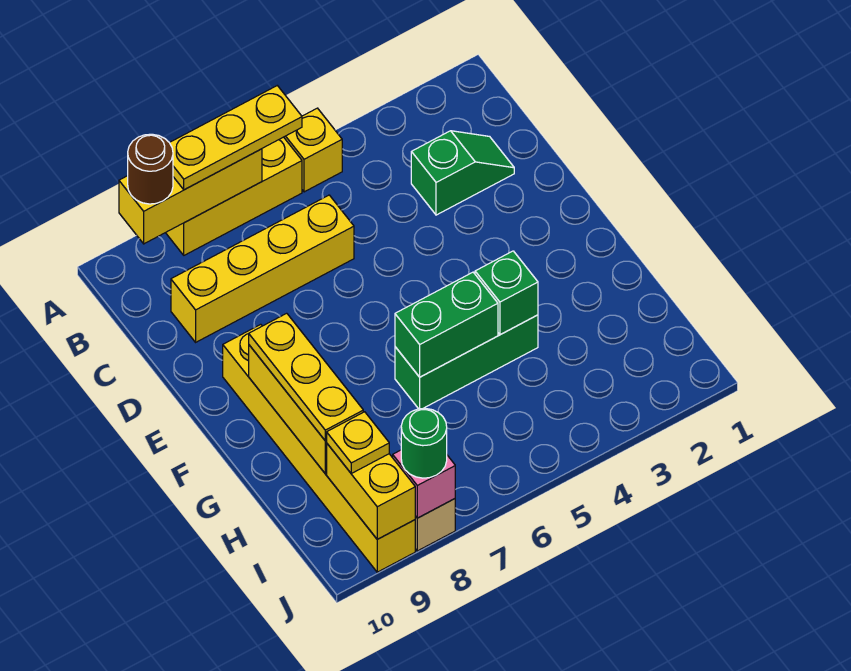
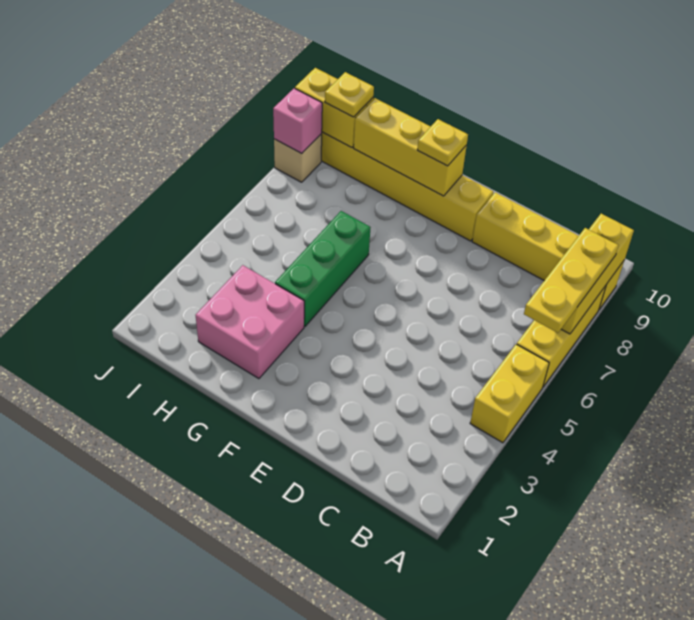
yellow 1x1 brick [284,108,342,192] -> yellow 1x2 brick [470,344,549,443]
brown 1x1 round brick [128,134,173,204] -> none
green 1x2 slope [411,131,514,215] -> none
yellow 1x4 brick [171,195,354,342] -> yellow 1x4 brick turned to [472,192,624,309]
yellow 1x3 plate [249,313,363,441] -> yellow 1x1 plate [417,119,468,166]
none -> pink 2x2 brick [196,265,304,379]
green 1x1 brick [475,251,538,335] -> none
green 1x2 brick [395,272,498,377] -> none
green 1x1 round brick [401,408,447,478] -> none

